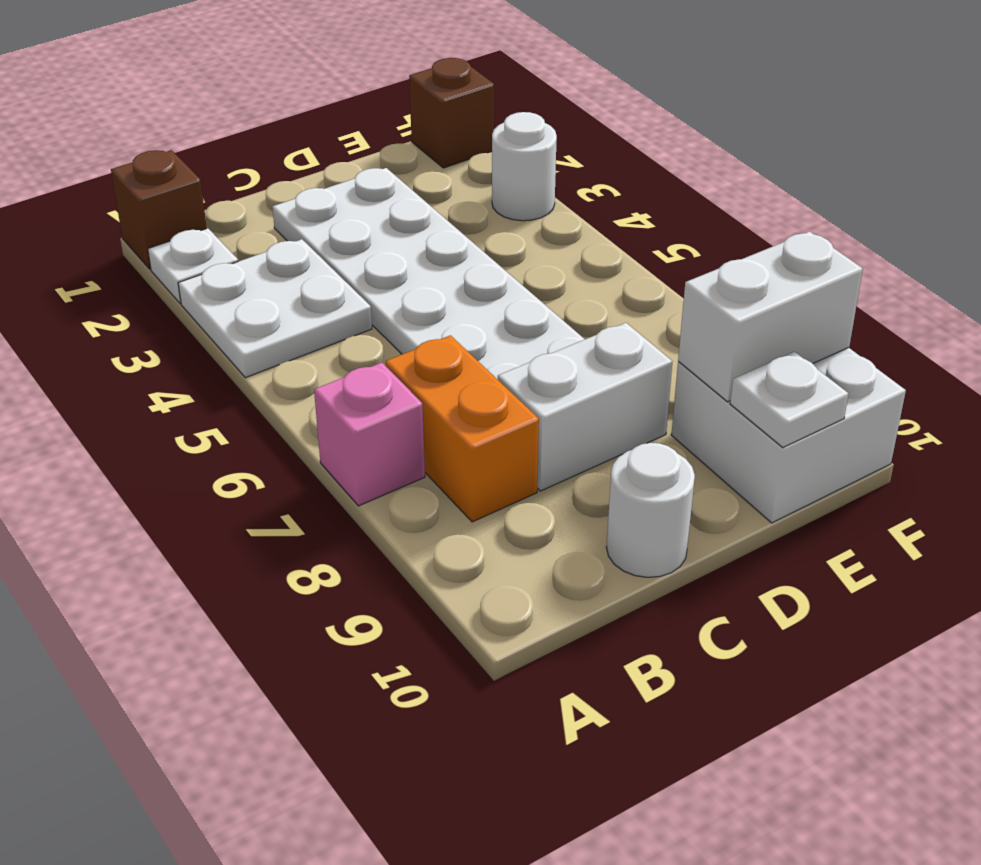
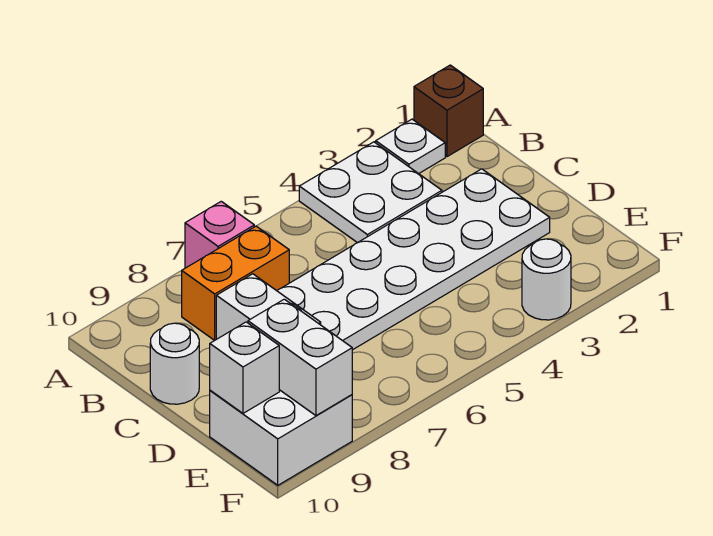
white 1x1 plate [730,352,849,447] -> white 1x1 brick [210,322,279,413]
brown 1x1 brick [409,58,494,168] -> none

